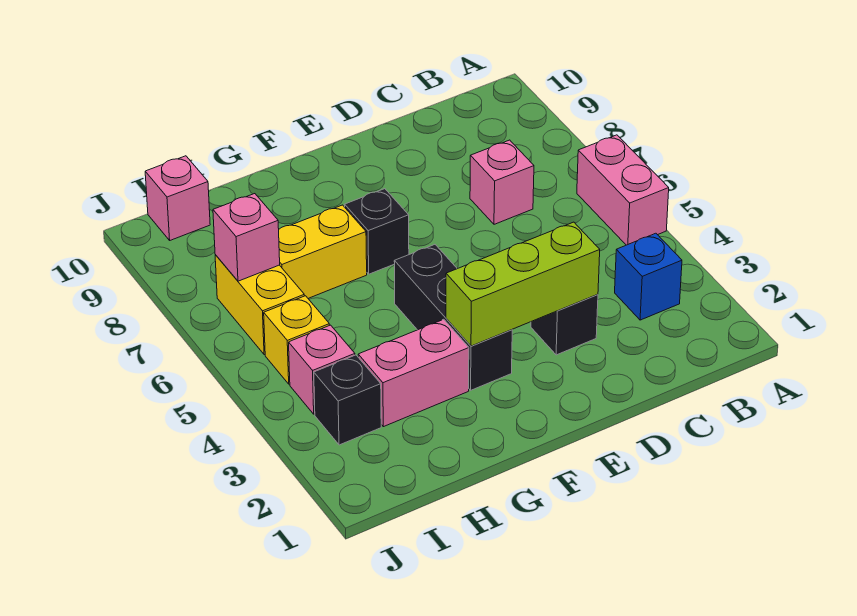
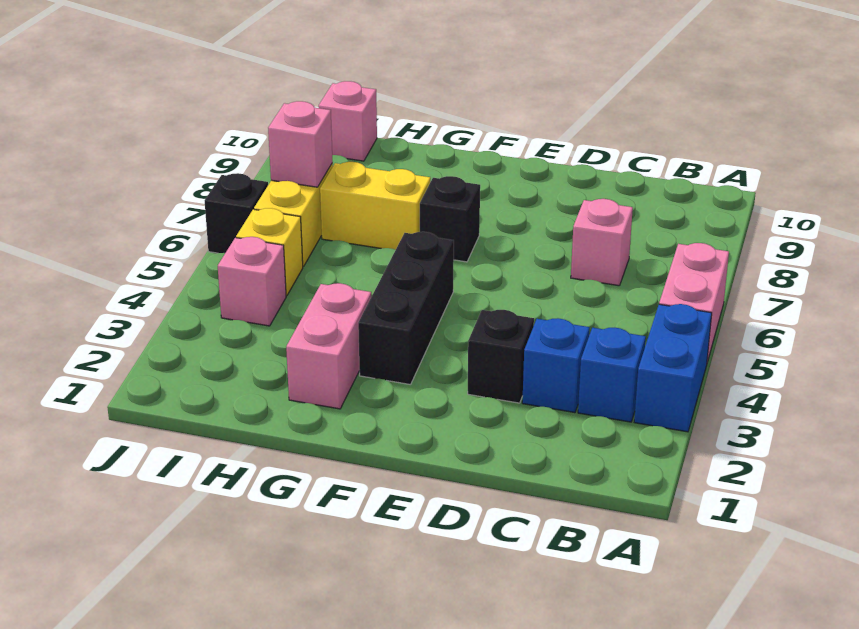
none -> blue 1x2 brick [634,304,712,432]
none -> blue 1x1 brick [522,318,589,413]
lime 1x3 brick [446,222,600,346] -> none
pink 1x2 brick [358,319,469,427] -> pink 1x2 brick turned to [286,283,371,409]
black 1x1 brick [314,355,381,445] -> black 1x1 brick moved to [205,173,268,253]

